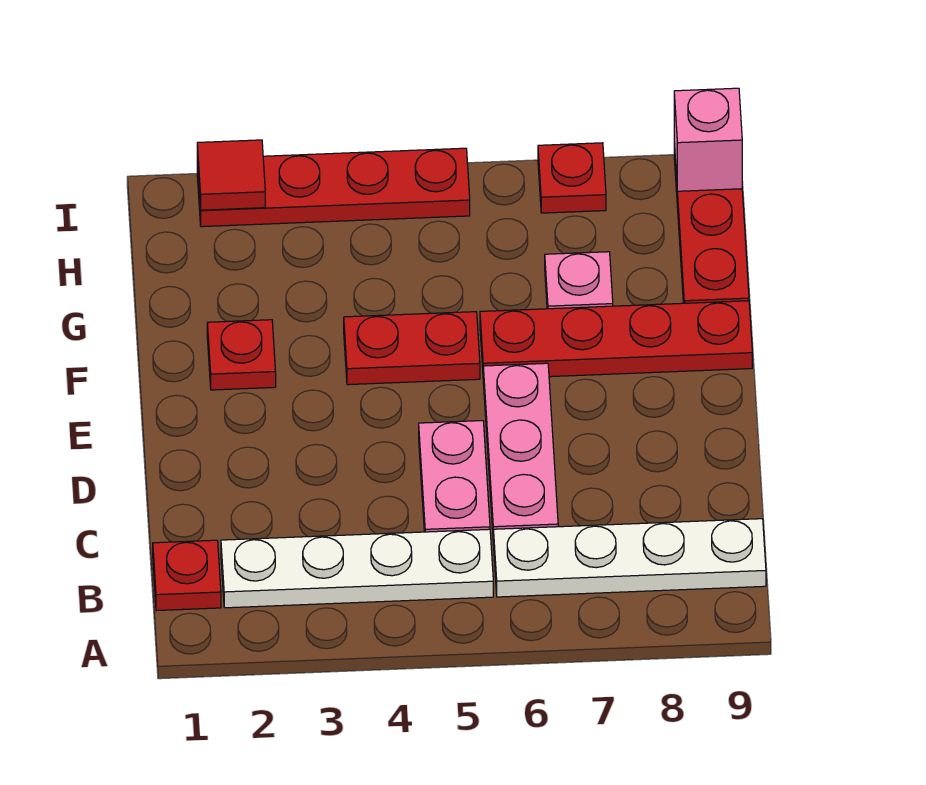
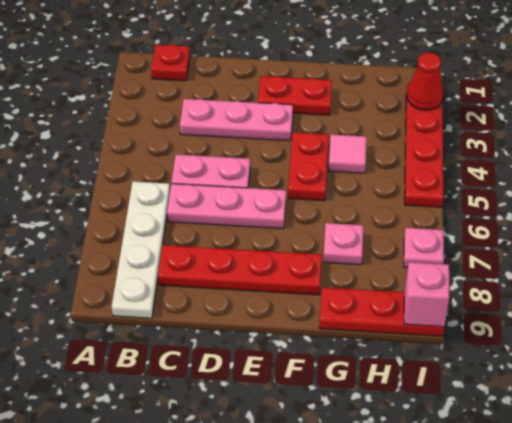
white 1x4 plate [221,529,493,608] -> none
none -> pink 1x3 plate [180,99,293,141]
red 1x1 plate [207,320,276,390] -> red 1x2 plate [258,76,332,115]
red 1x4 plate [480,301,752,377] -> red 1x4 plate turned to [158,245,322,295]
none -> pink 1x1 tile [328,134,367,173]
red 1x1 tile [197,140,265,210] -> red 1x1 cone [407,52,443,110]
red 1x1 plate [538,143,606,213] -> pink 1x1 plate [404,228,444,268]

